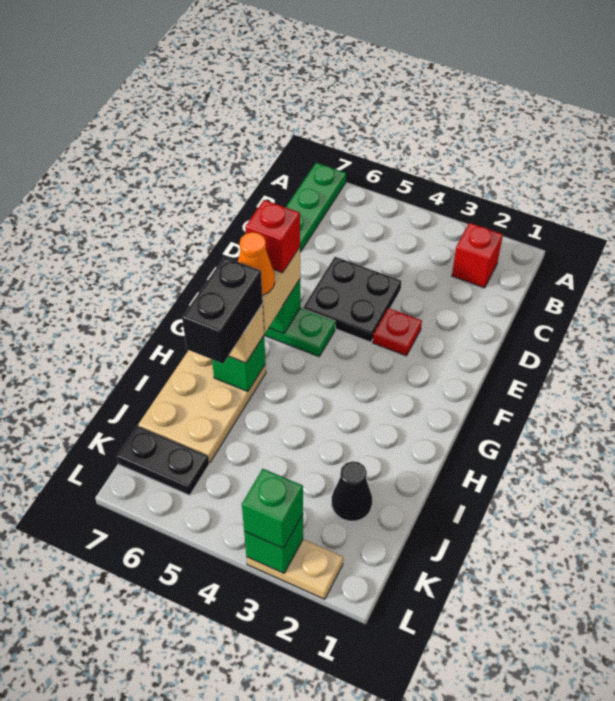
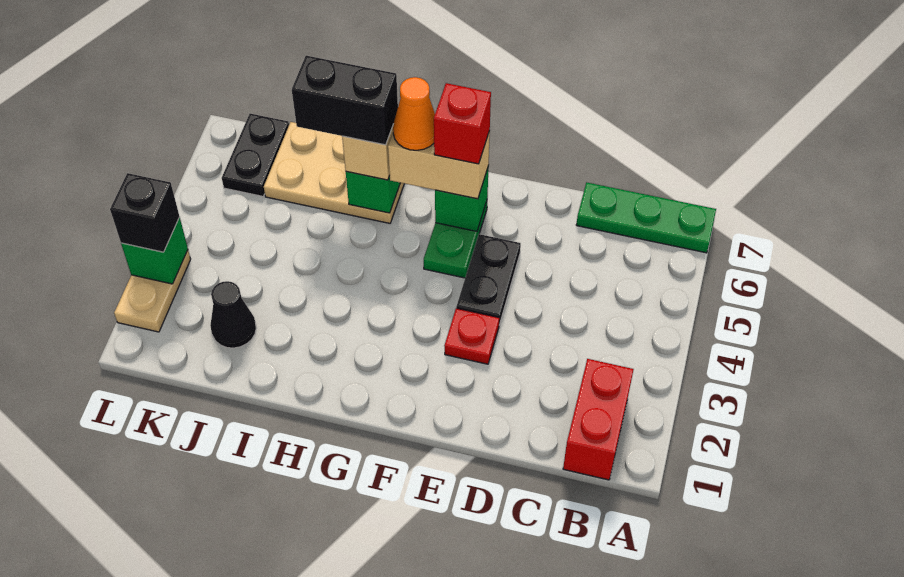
red 1x1 brick [452,223,503,288] -> red 1x2 brick [563,359,634,480]
black 2x2 plate [303,257,402,342] -> black 1x2 plate [456,234,521,325]
green 1x1 brick [242,469,303,548] -> black 1x1 brick [110,173,180,252]

